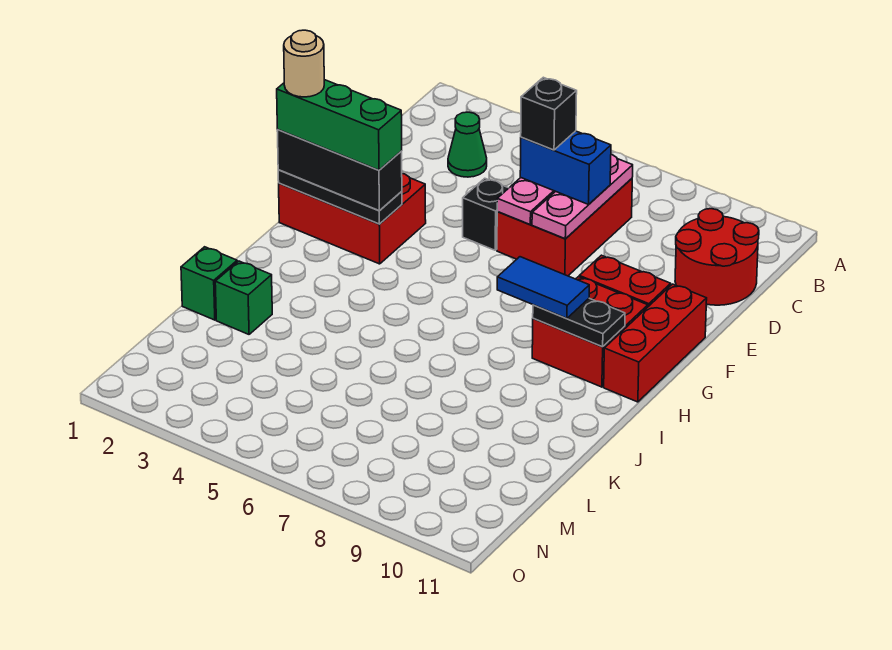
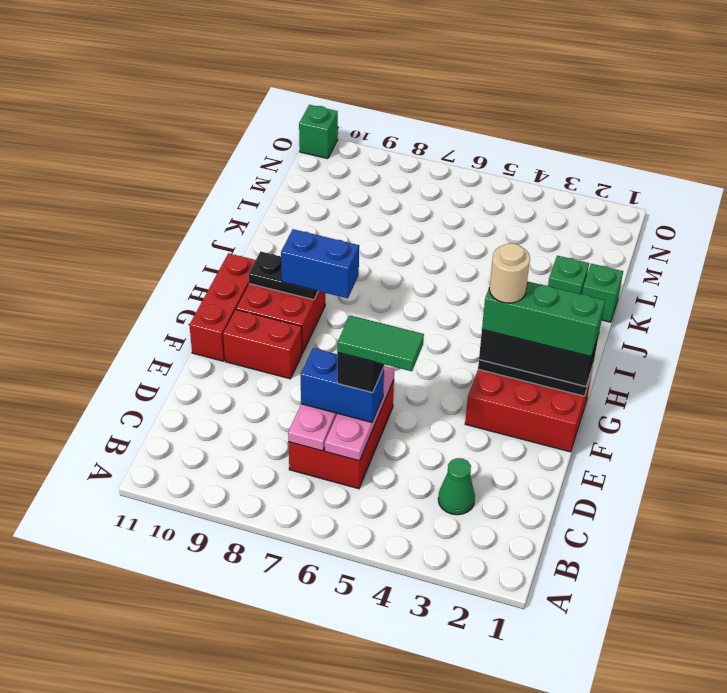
red 2x2 round brick [675,209,759,305] -> none
none -> green 1x2 tile [337,316,424,371]
black 1x1 brick [463,178,508,250] -> none
tan 1x1 round brick [284,30,324,97] -> tan 1x1 round brick moved to [489,243,530,303]
blue 1x2 tile [497,257,589,319] -> blue 1x2 brick [281,229,359,298]
none -> green 1x1 brick [299,105,338,159]

